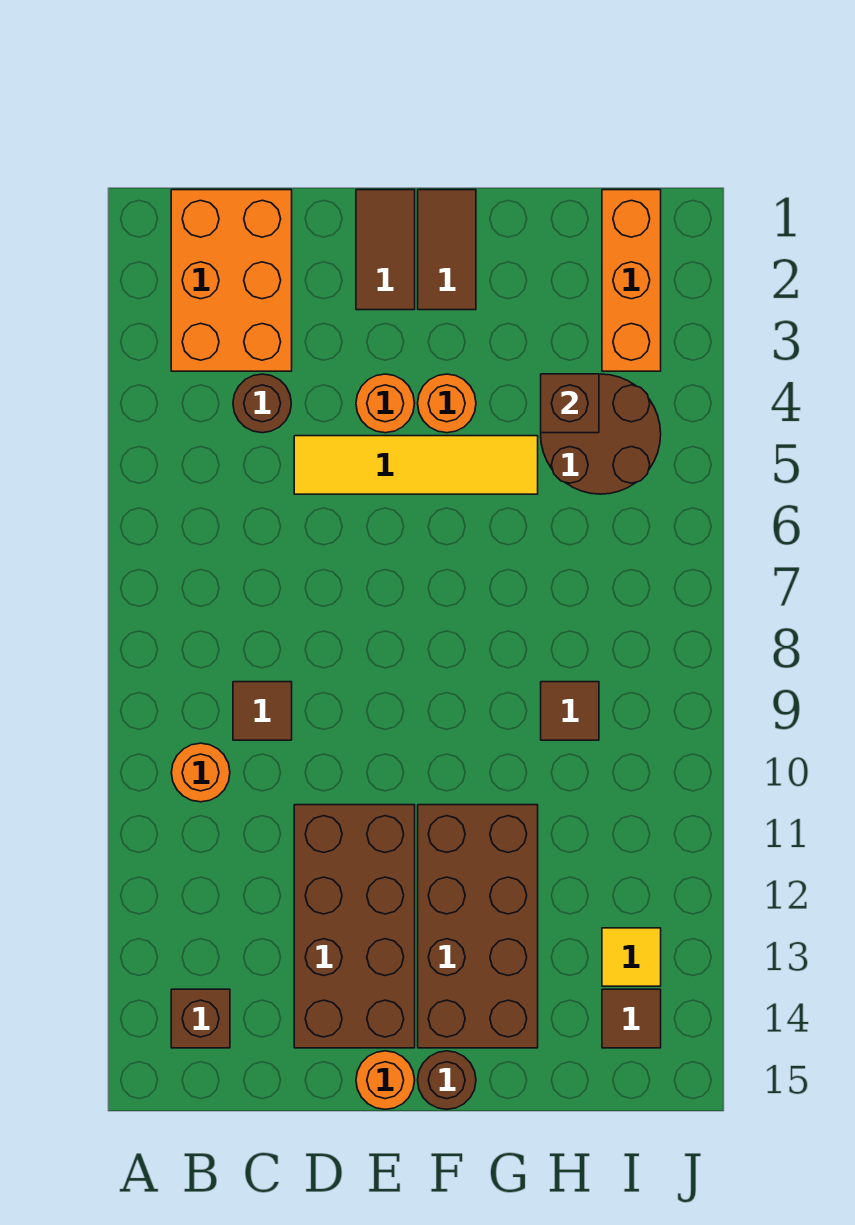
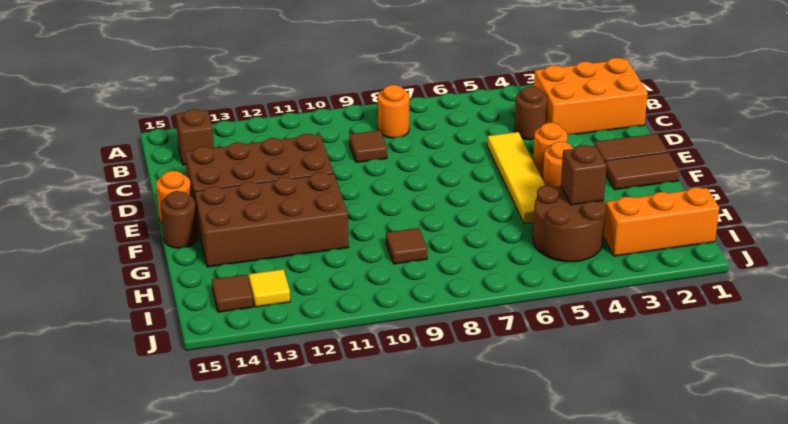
orange 1x1 round brick [171,743,230,802] -> orange 1x1 round brick moved to [378,85,410,138]

